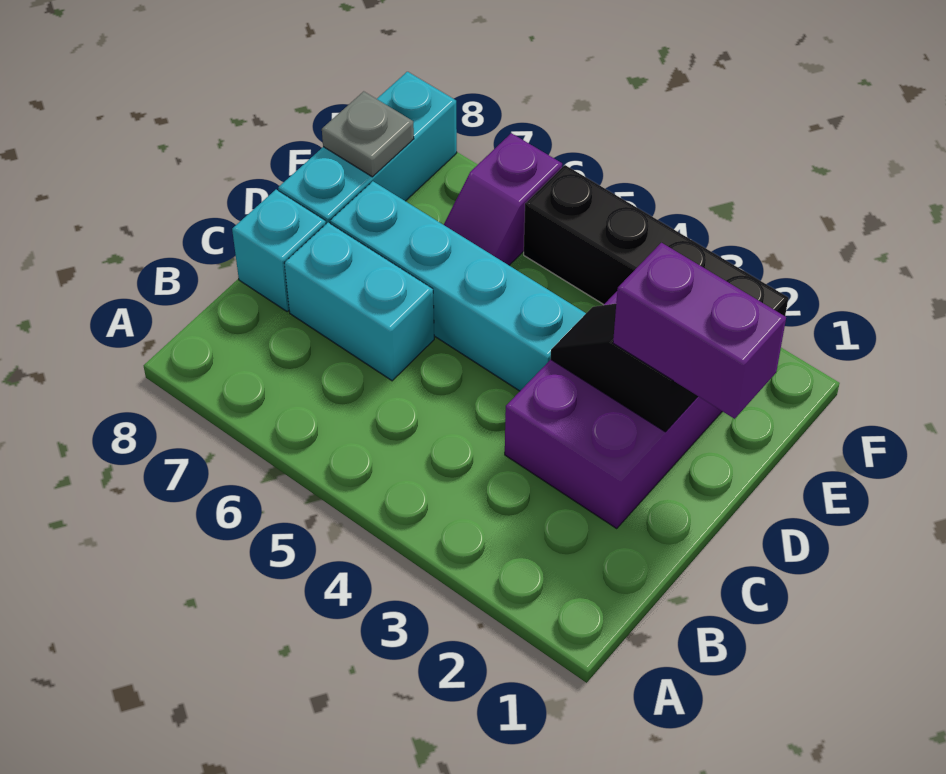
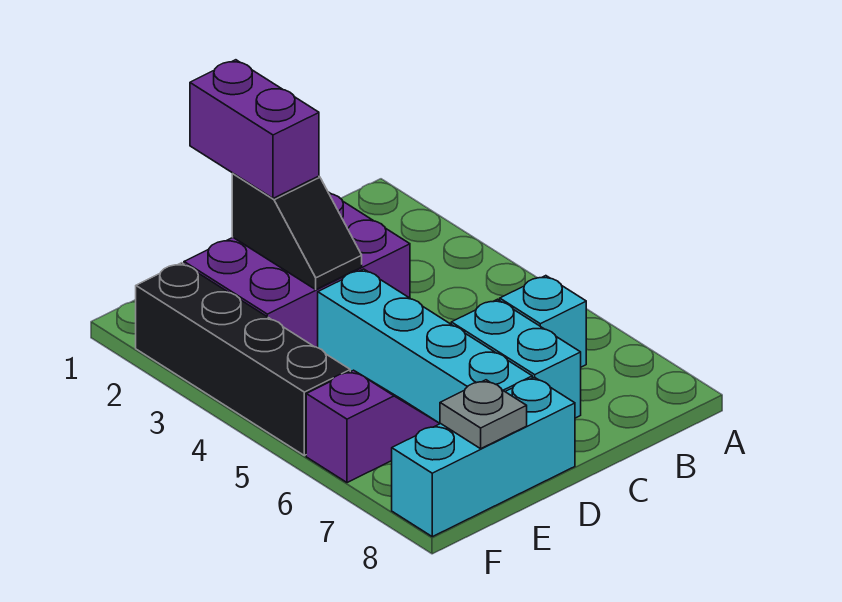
cyan 1x1 brick [232,190,326,311] -> cyan 1x1 brick moved to [500,276,586,367]

